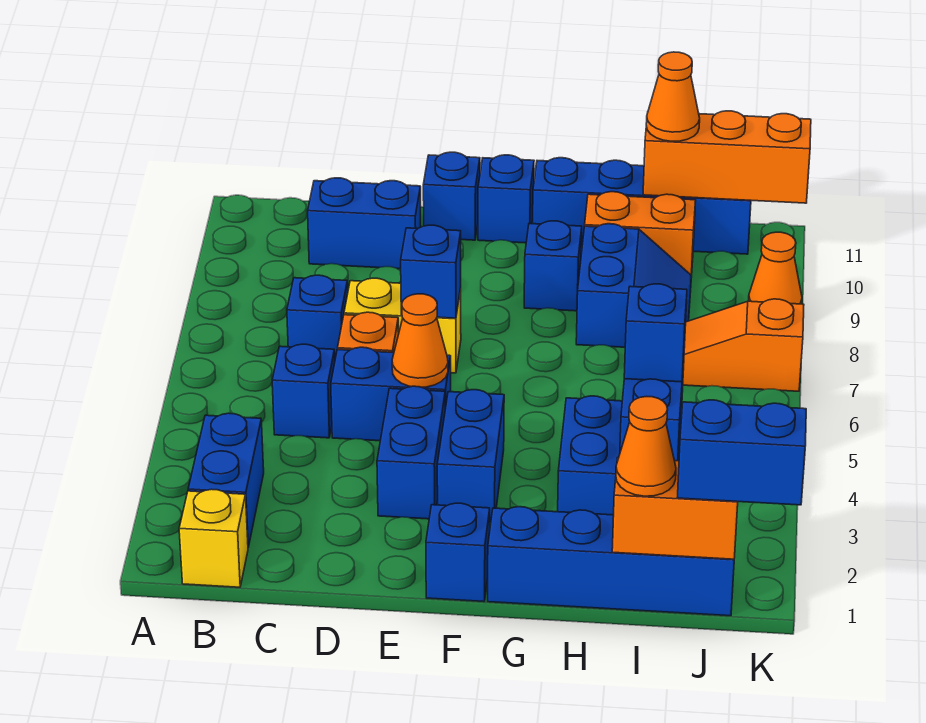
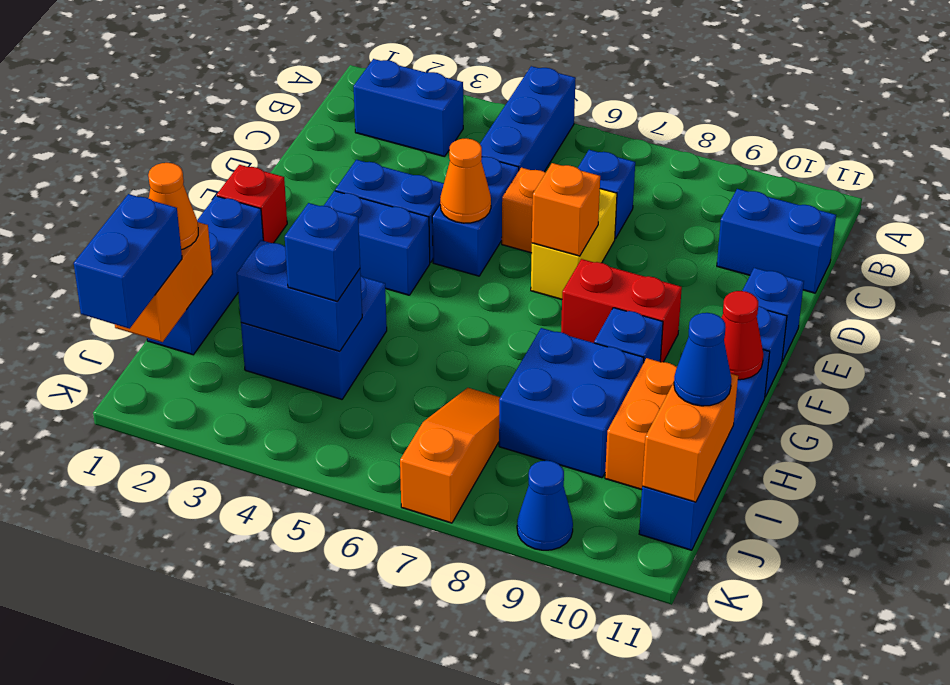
yellow 1x1 brick [179,489,248,587] -> none
blue 1x1 brick [272,344,335,438] -> blue 1x3 brick [480,66,576,172]
blue 1x2 brick [308,178,421,269] -> blue 1x2 brick turned to [717,189,836,293]
blue 1x1 brick [401,225,461,318] -> orange 1x1 brick [532,163,600,256]
blue 1x1 brick [426,503,490,602] -> red 1x1 brick [217,165,287,243]
none -> red 1x2 brick [561,259,682,362]
blue 1x4 brick [488,507,734,616] -> blue 1x3 brick [147,196,263,355]
none -> red 1x1 cone [722,291,763,380]
blue 2x2 slope [576,224,691,347] -> blue 2x2 brick [499,328,644,478]
orange 1x3 brick [643,111,811,203] -> orange 1x2 brick [642,374,738,502]
orange 1x1 cone [646,52,700,141] -> blue 1x1 cone [674,313,731,406]
orange 1x1 cone [749,232,802,304] -> blue 1x1 cone [517,461,573,550]

